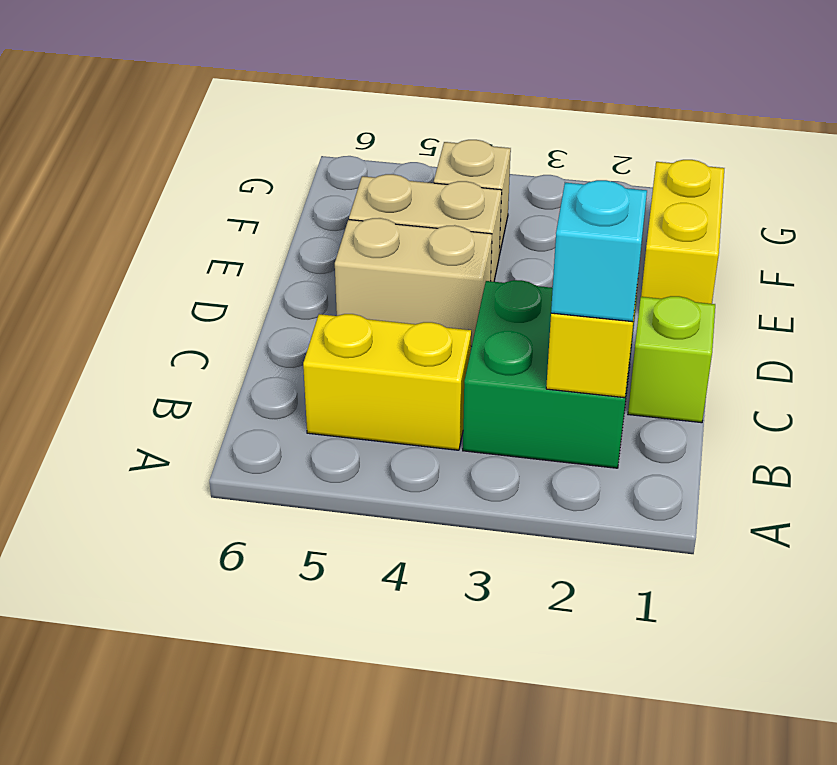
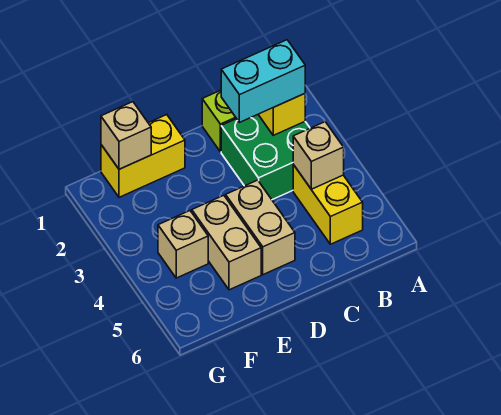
cyan 1x1 brick [551,180,647,322] -> cyan 1x2 brick [221,40,305,122]
none -> tan 1x1 brick [293,122,344,189]
none -> tan 1x1 brick [101,102,151,169]

